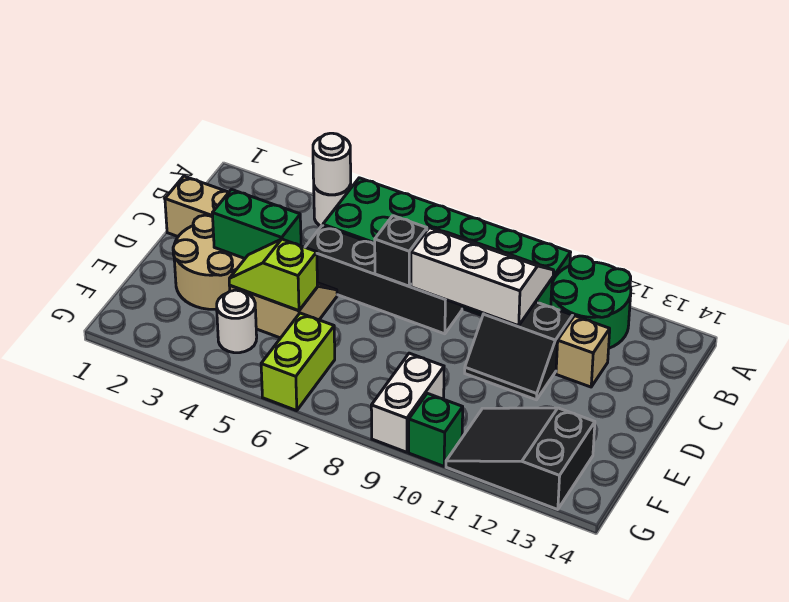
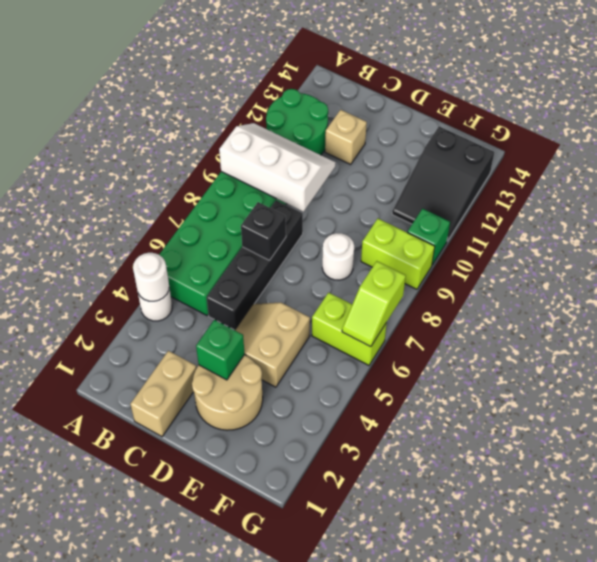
white 2x3 slope [411,228,554,326] -> white 2x3 slope turned to [219,123,336,212]
black 2x2 slope [465,302,573,400] -> none
green 1x2 brick [212,190,301,258] -> green 1x1 brick [196,320,245,380]
lime 1x2 slope [229,239,318,311] -> lime 1x2 slope moved to [342,261,406,347]
white 1x1 round brick [217,290,257,353] -> white 1x1 round brick moved to [322,233,354,280]
white 1x2 brick [371,353,444,452] -> lime 1x2 brick [361,218,435,289]

